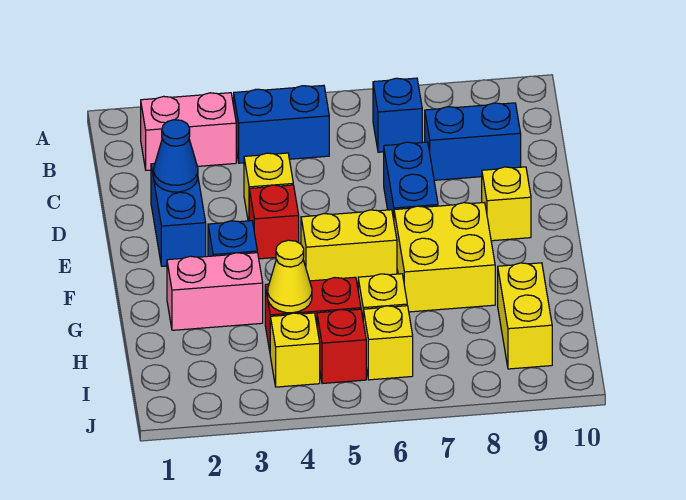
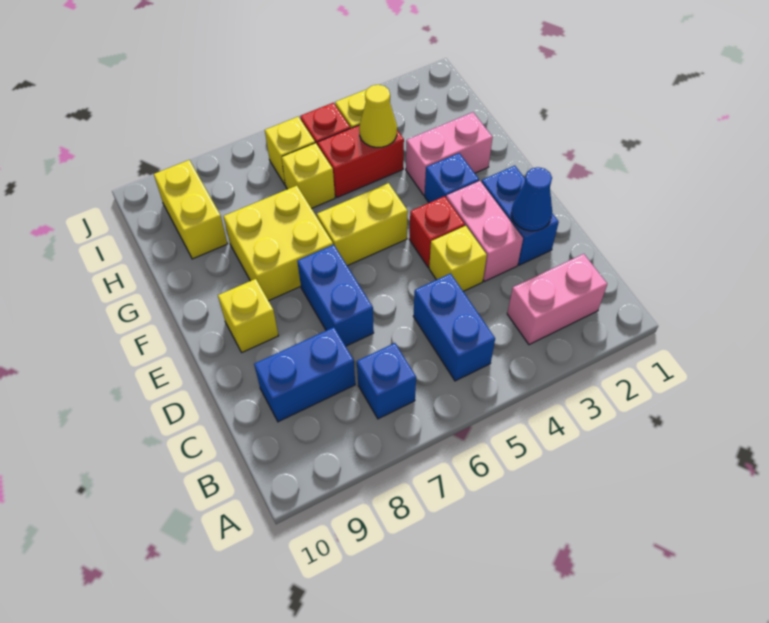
blue 1x2 brick [234,85,329,163] -> blue 1x2 brick turned to [413,273,495,381]
none -> pink 1x2 brick [446,181,523,281]

